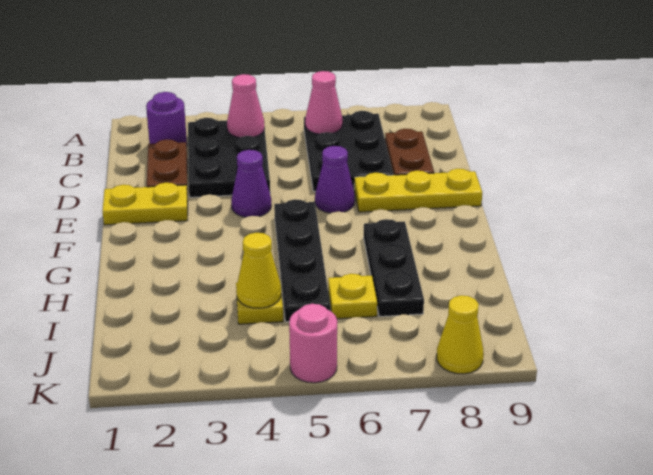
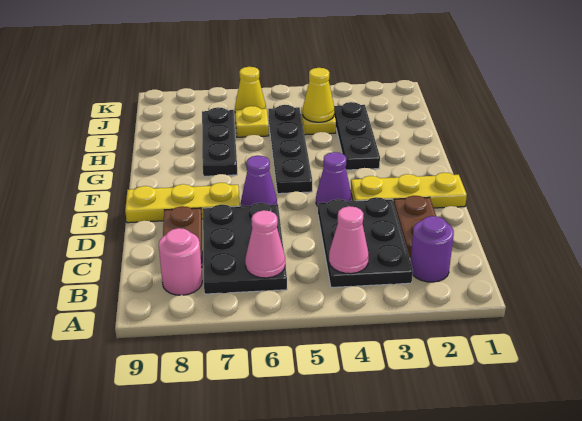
yellow 1x2 plate [103,183,188,225] -> yellow 1x3 plate [351,173,467,208]
none -> black 1x3 plate [334,102,380,170]
pink 1x1 round brick [289,304,337,383] -> pink 1x1 round brick moved to [159,228,202,295]
yellow 1x1 cone [437,295,484,374] -> yellow 1x1 cone moved to [235,67,266,110]

